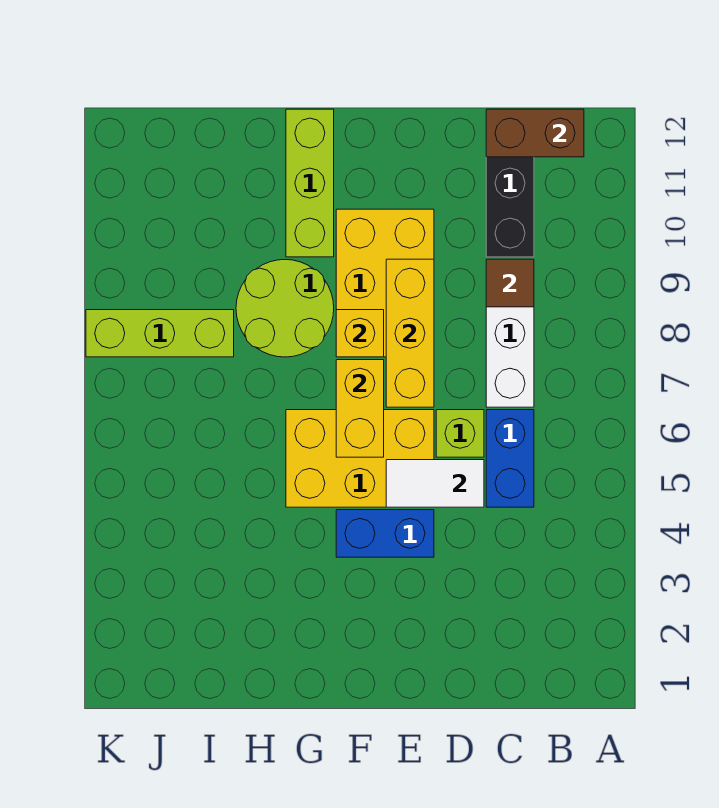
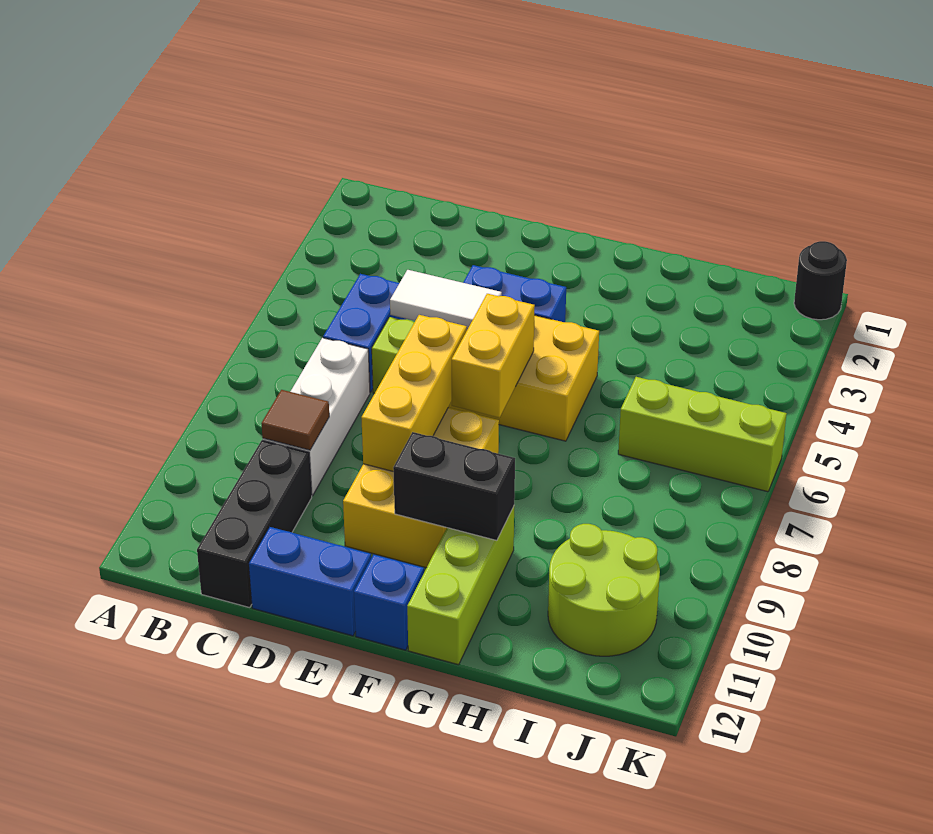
brown 1x2 brick [486,109,584,157] -> none
none -> blue 1x2 brick [249,527,371,636]
yellow 1x1 brick [336,310,384,357] -> none
none -> black 1x2 brick [393,432,515,540]
none -> blue 1x1 brick [354,555,424,650]
lime 2x2 round brick [236,260,334,357] -> lime 2x2 round brick moved to [548,524,660,656]
lime 1x3 brick [86,310,234,357] -> lime 1x3 brick moved to [618,377,787,492]
none -> black 1x1 round brick [794,241,847,320]

